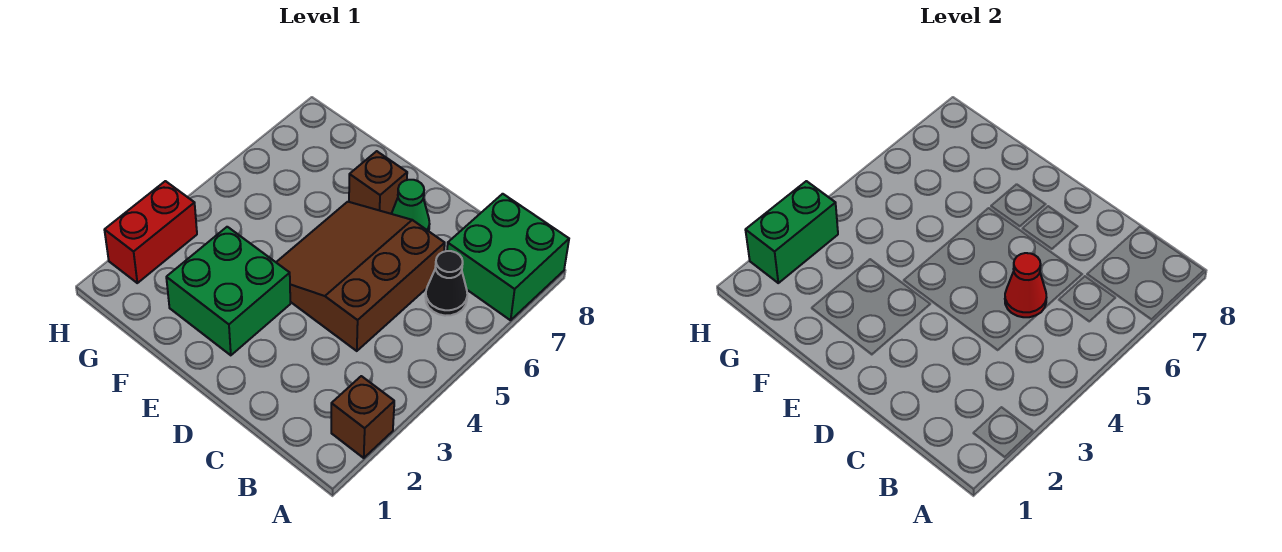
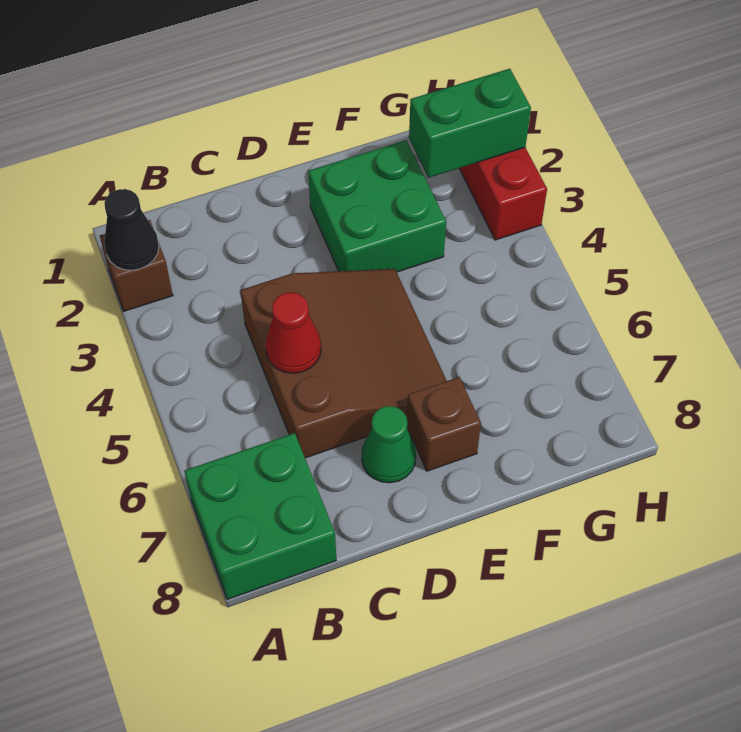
black 1x1 cone [425,251,467,316] -> black 1x1 cone moved to [104,189,159,270]
green 1x2 brick [746,181,838,283] -> green 1x2 brick turned to [409,69,531,178]

